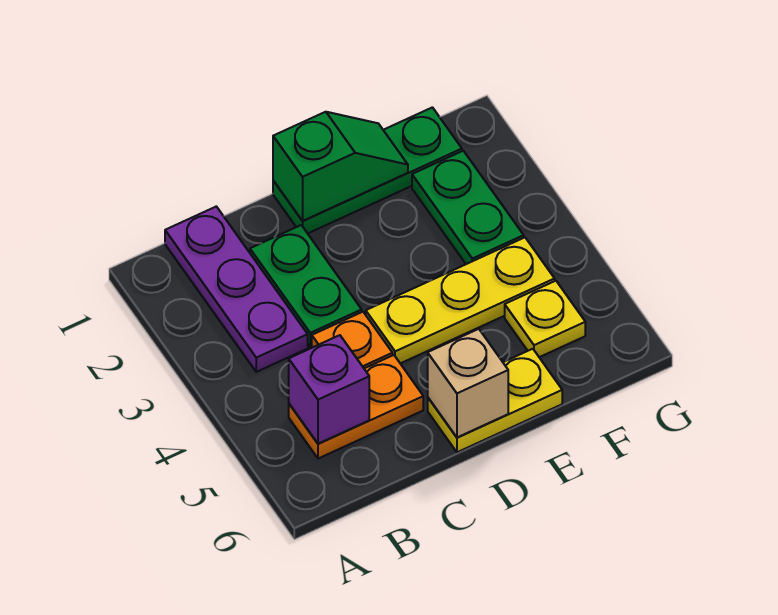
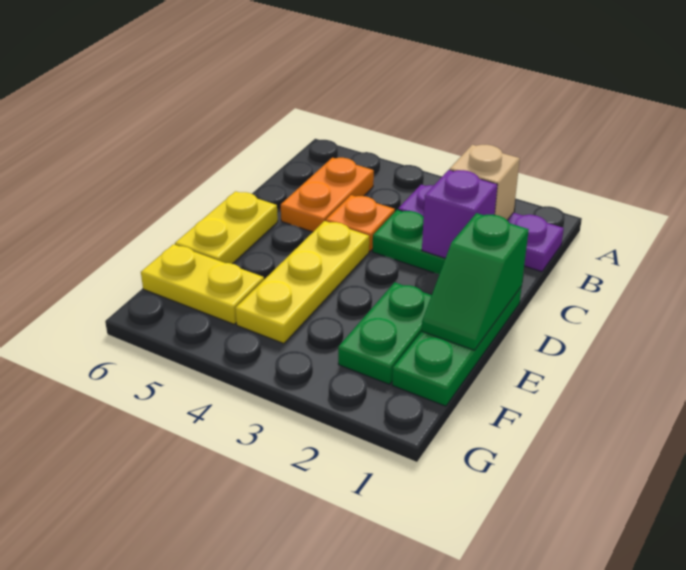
purple 1x1 brick [289,335,369,444] -> purple 1x1 brick moved to [422,170,497,258]
tan 1x1 brick [428,329,508,437] -> tan 1x1 brick moved to [450,145,520,220]
green 1x2 plate [412,151,524,264] -> green 1x2 plate turned to [338,282,432,384]
yellow 1x1 plate [505,281,585,357] -> yellow 1x2 plate [141,244,264,324]

